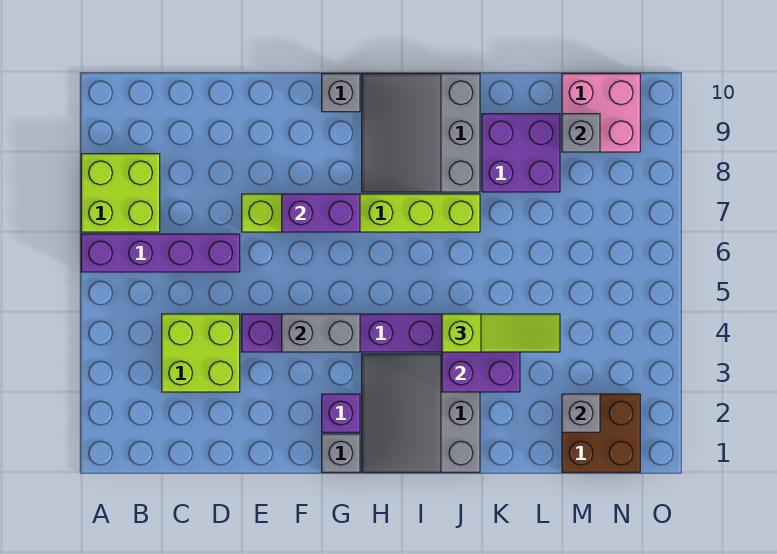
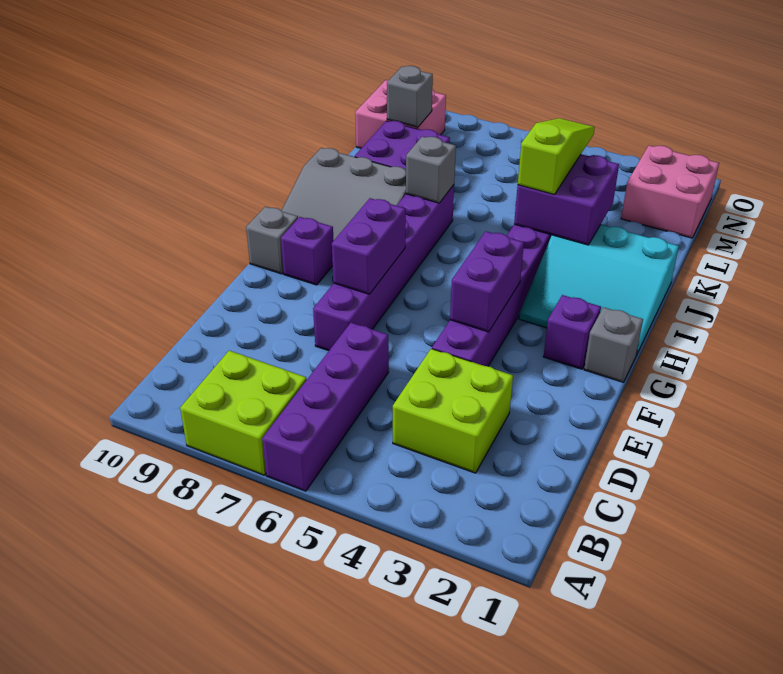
lime 1x6 brick [242,194,480,232] -> purple 1x6 brick [313,185,454,351]
grey 1x2 brick [282,314,360,352] -> purple 1x2 brick [450,231,524,332]
none -> purple 1x1 brick [281,217,334,285]
grey 3x3 slope [362,354,480,472] -> cyan 3x3 slope [519,225,679,355]
brown 2x2 brick [562,394,640,472] -> pink 2x2 brick [621,146,719,238]
grey 1x1 brick [562,394,600,432] -> grey 1x1 brick moved to [406,137,456,203]

